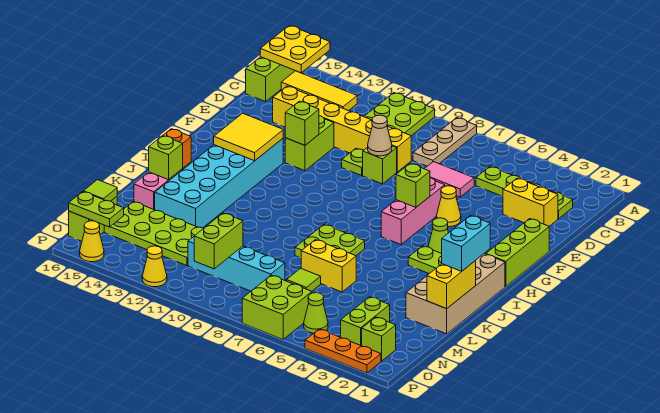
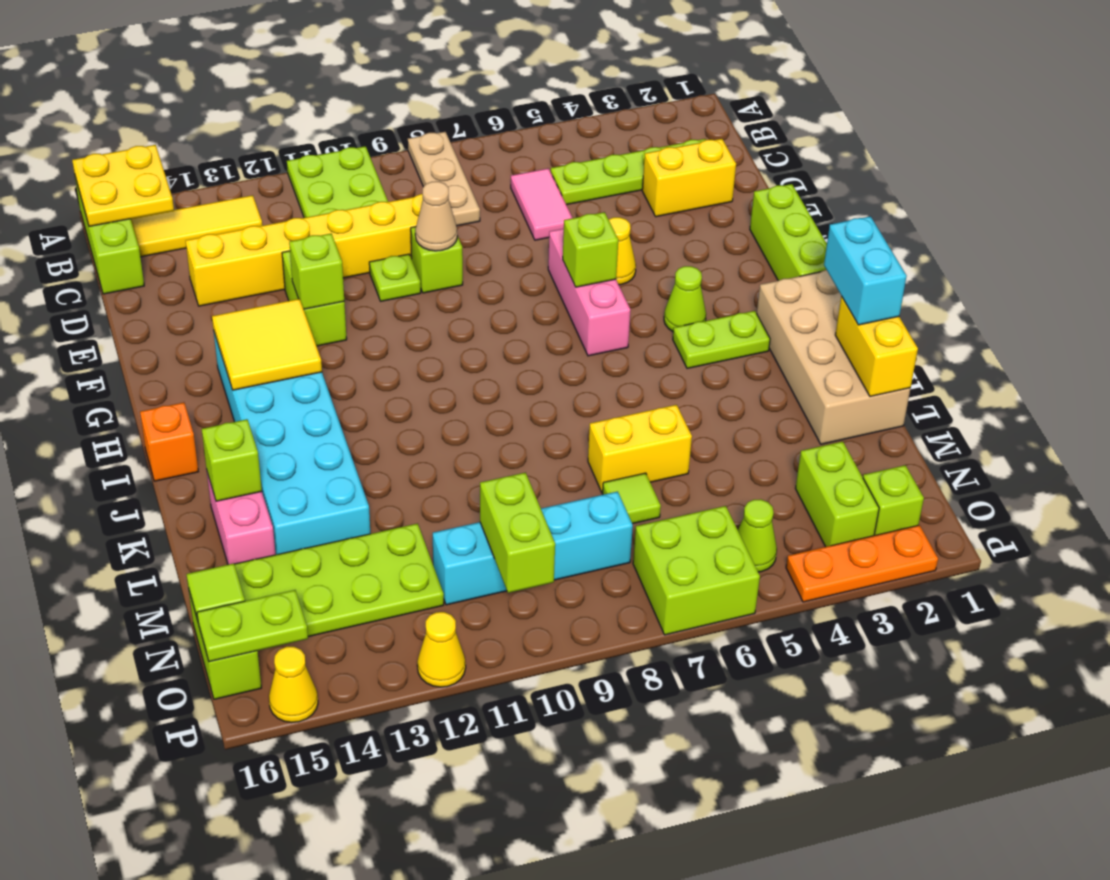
pink 1x2 tile [425,162,474,197] -> pink 1x2 tile turned to [511,168,572,240]
lime 2x2 plate [295,225,365,258] -> none

